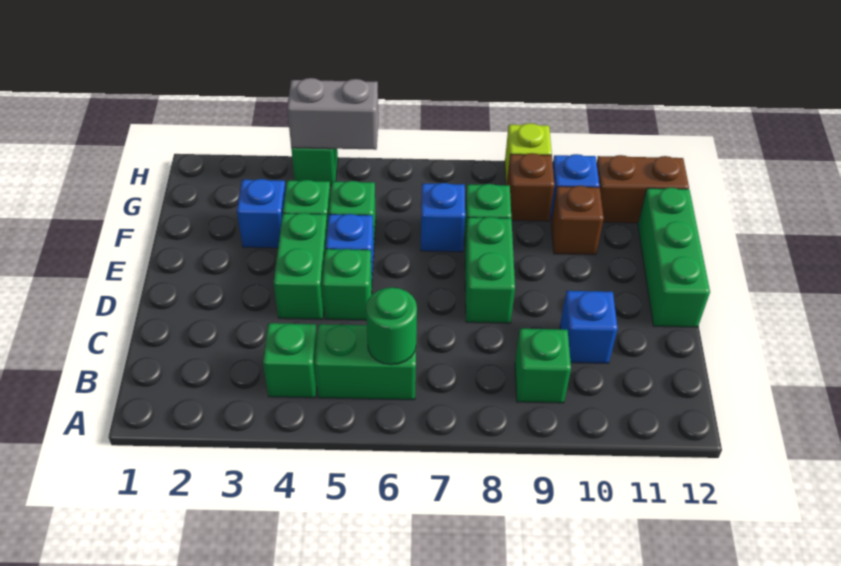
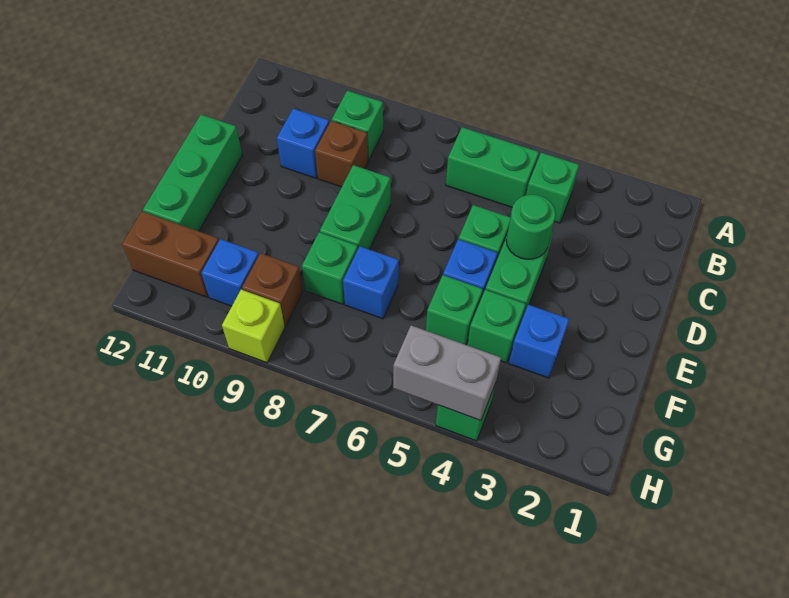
green 1x1 round brick [366,288,417,365] -> green 1x1 round brick moved to [506,194,556,259]
brown 1x1 brick [551,186,604,255] -> brown 1x1 brick moved to [315,121,368,187]

